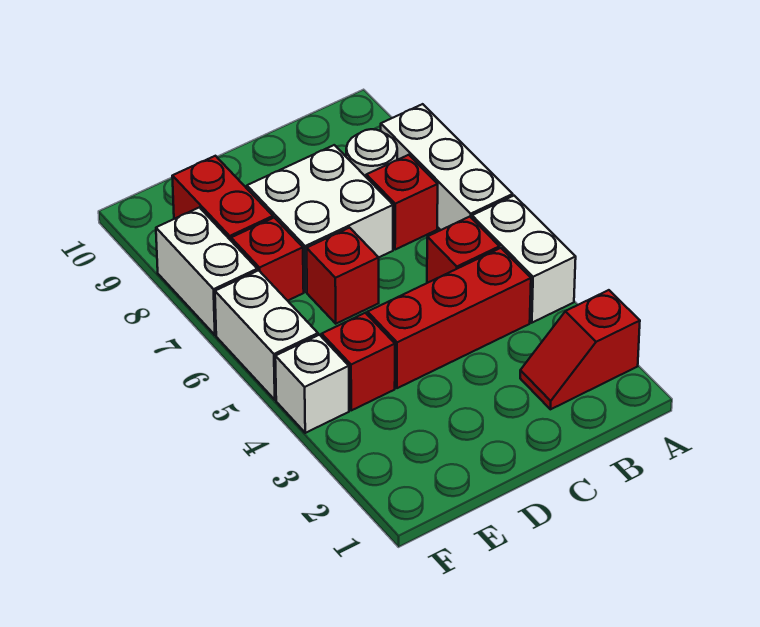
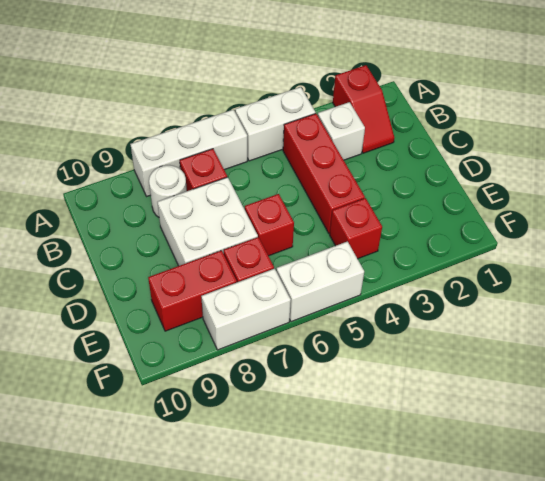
red 1x1 brick [427,217,500,283] -> none
white 1x1 brick [275,335,349,433] -> white 1x1 brick moved to [318,102,365,160]

